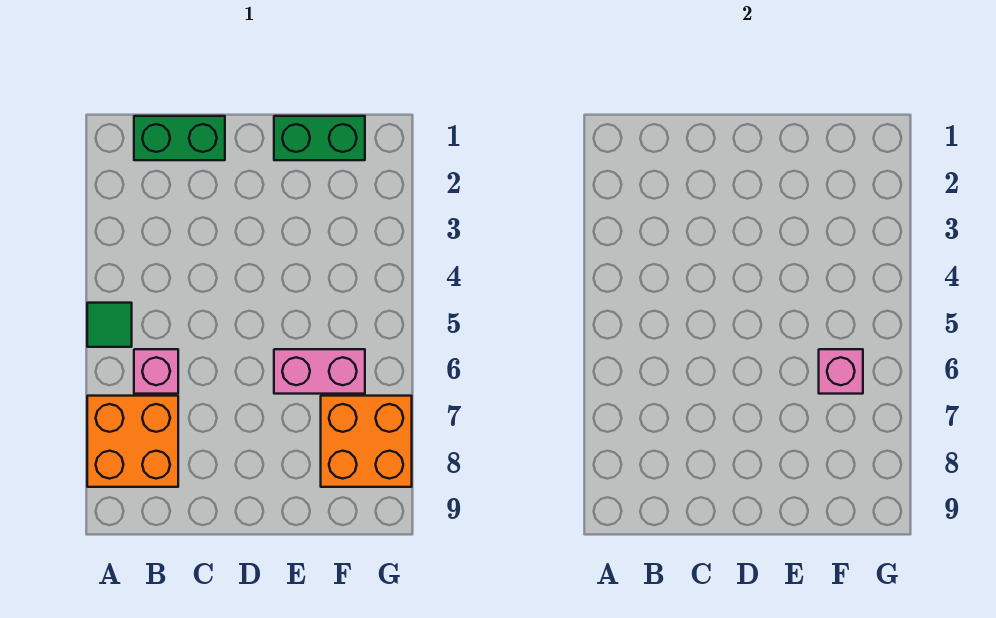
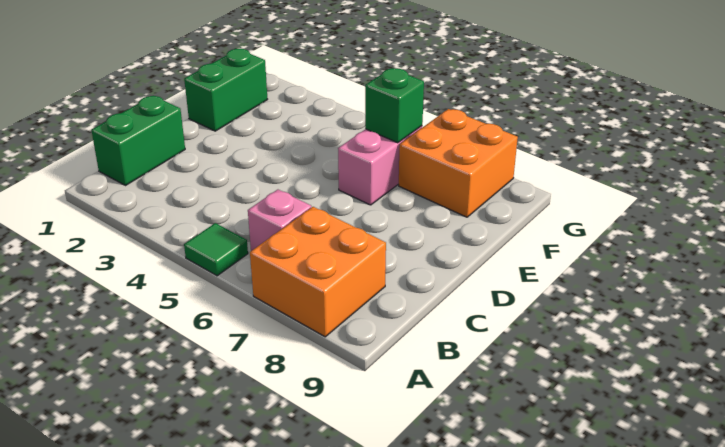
pink 1x1 brick [819,349,863,394] -> green 1x1 brick [365,68,424,143]

